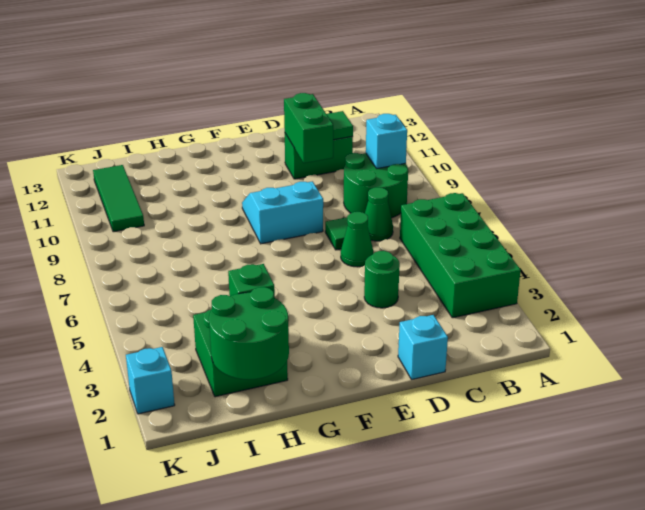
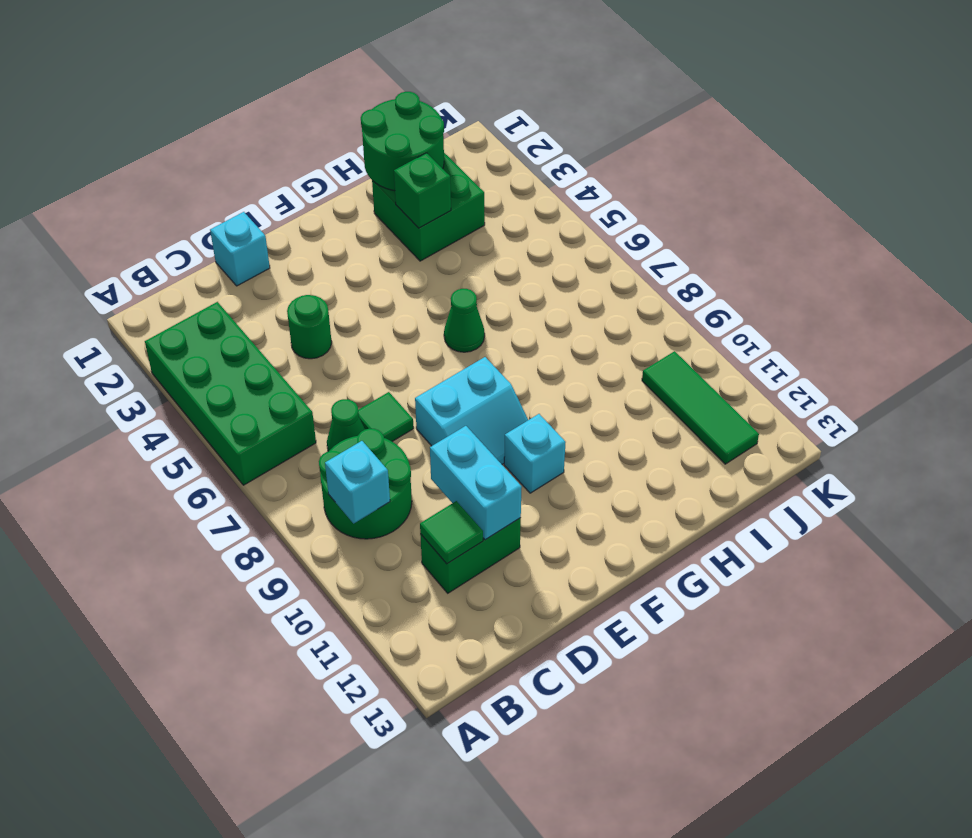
green 1x1 cone [341,212,373,267] -> green 1x1 cone moved to [444,289,485,352]
green 1x2 brick [284,93,333,163] -> cyan 1x2 brick [430,426,522,540]
cyan 1x1 brick [126,347,175,414] -> cyan 1x1 brick moved to [504,414,566,493]

